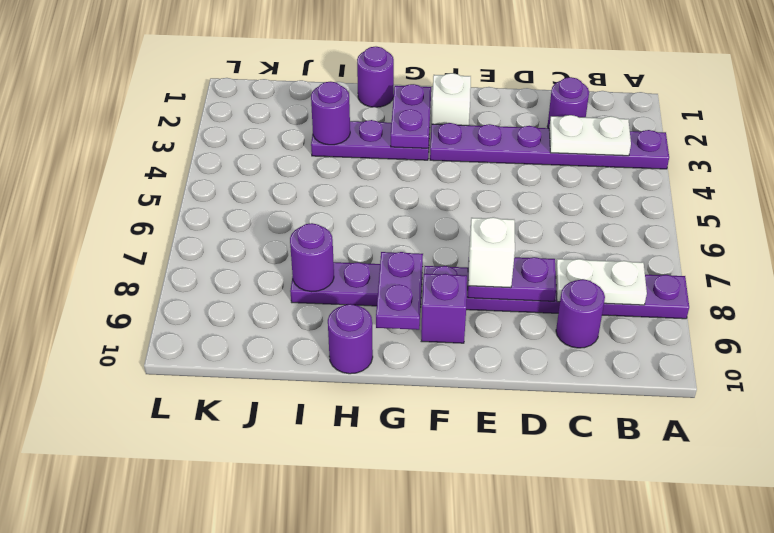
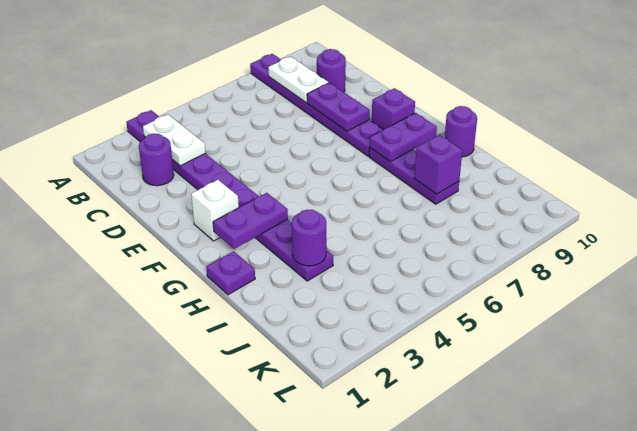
white 1x1 brick [468,217,515,288] -> none
purple 1x1 round brick [357,47,394,107] -> purple 1x1 plate [206,251,255,295]
purple 1x1 round brick [290,223,334,292] -> purple 1x1 brick [414,135,462,194]

